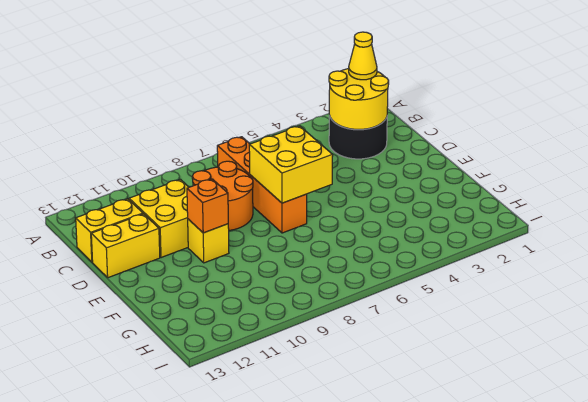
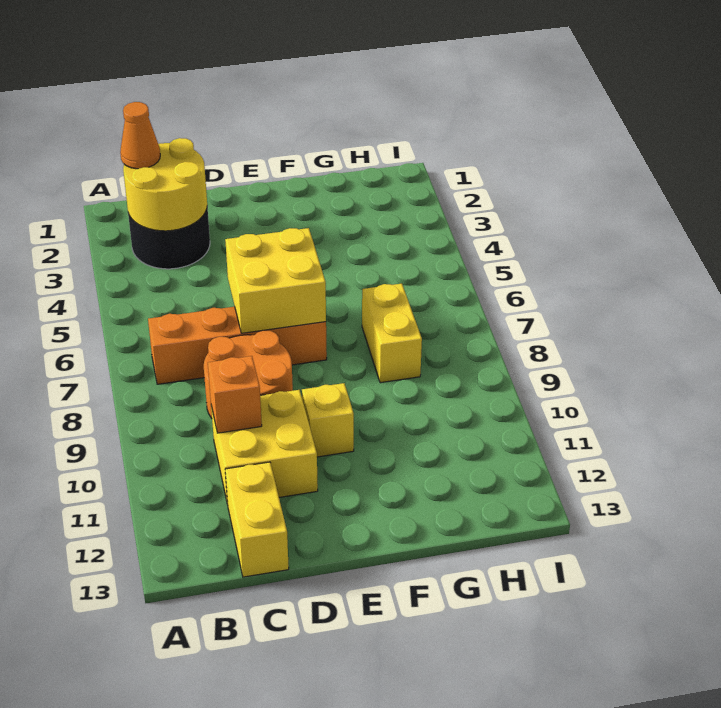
yellow 1x1 cone [349,32,377,80] -> orange 1x1 cone [120,102,160,169]
yellow 1x2 brick [91,214,160,278] -> yellow 1x2 brick moved to [362,284,422,383]
orange 1x1 brick [187,179,228,233] -> orange 1x1 brick moved to [208,356,262,433]

